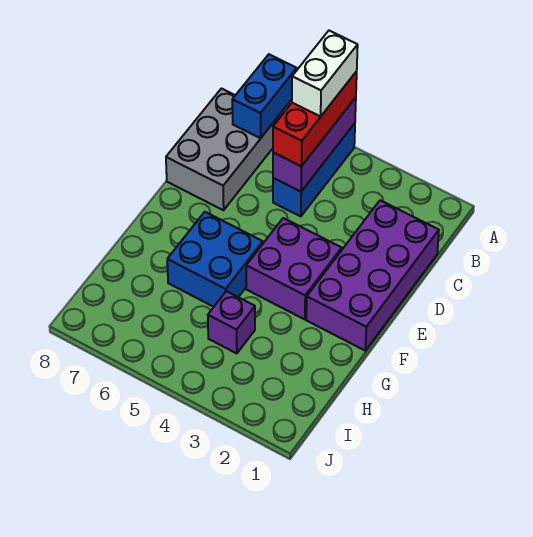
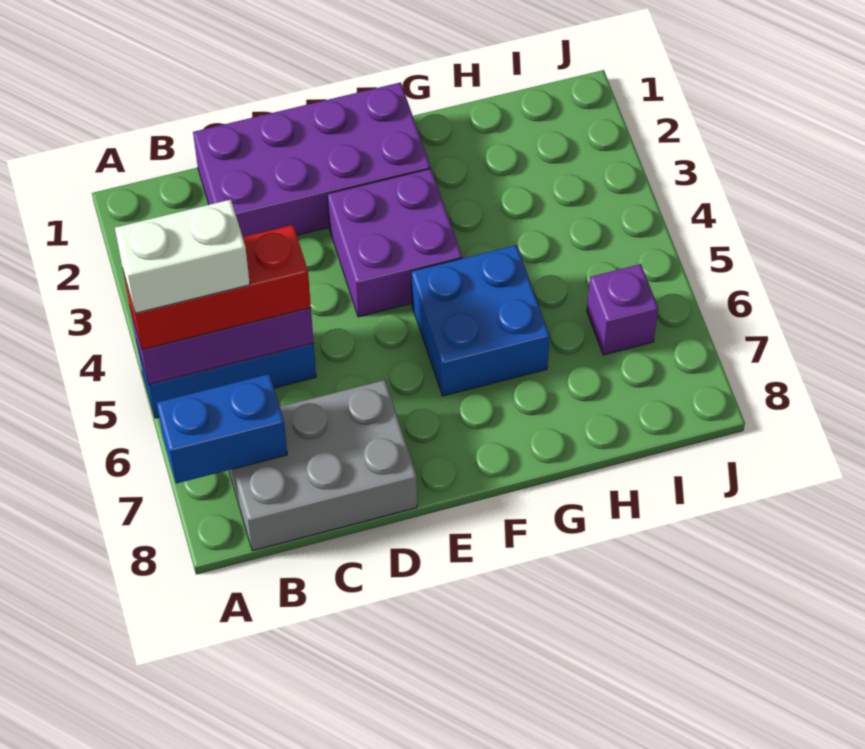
purple 1x1 brick [208,291,255,353] -> purple 1x1 brick moved to [587,264,658,355]

